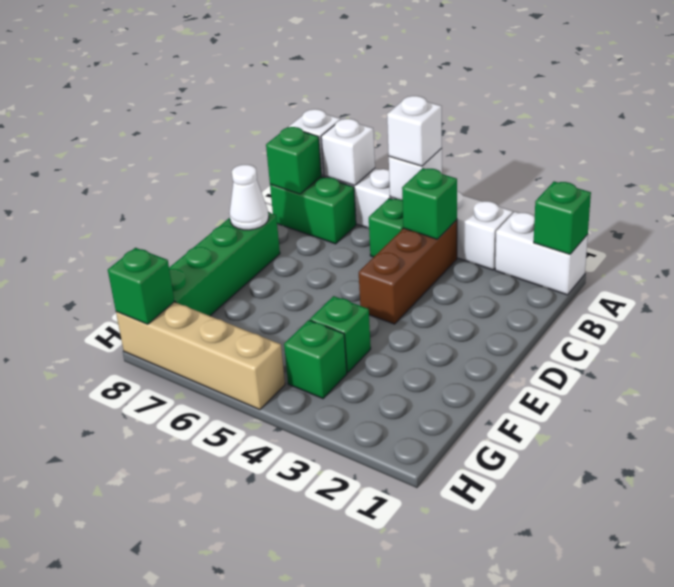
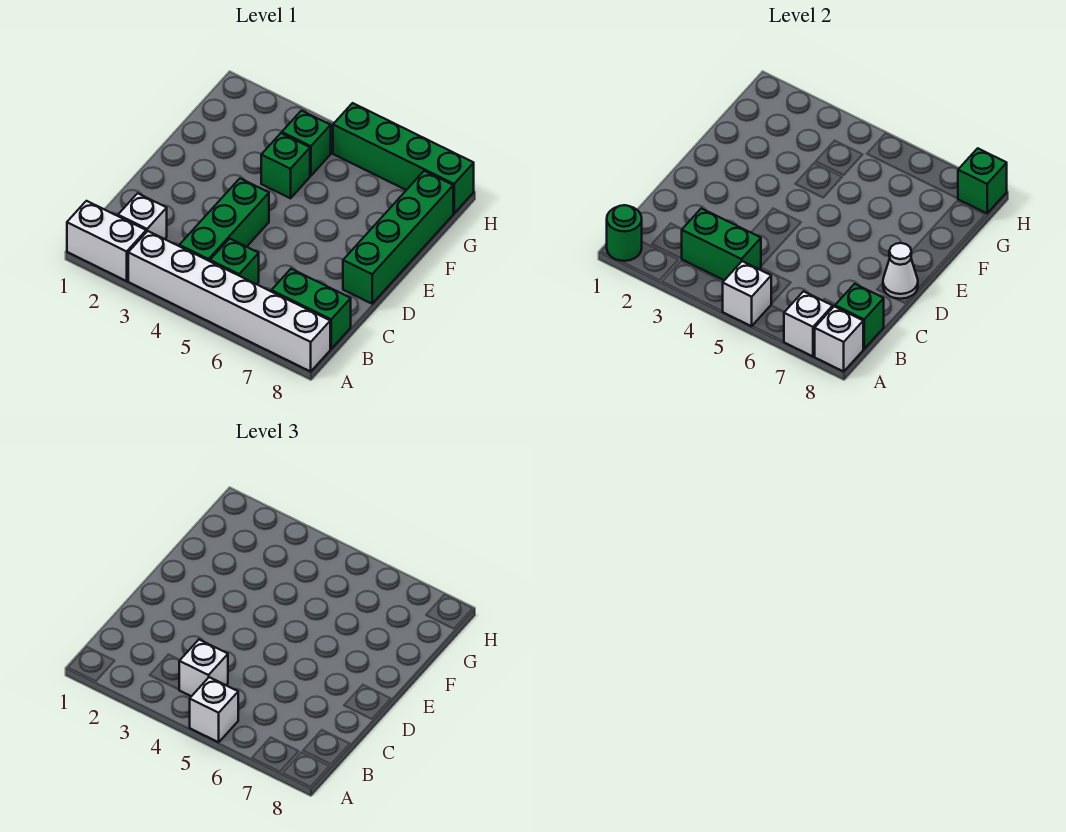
green 1x1 brick [534,181,591,254] -> green 1x1 round brick [607,205,642,261]
none -> white 1x1 brick [118,193,167,239]
brown 1x3 brick [359,220,457,324] -> green 1x3 brick [179,178,269,261]
green 1x1 brick [402,168,457,239] -> green 1x2 brick [681,208,761,280]
none -> white 1x1 brick [179,640,228,696]
tan 1x4 brick [116,302,285,410] -> green 1x4 brick [333,103,474,213]

